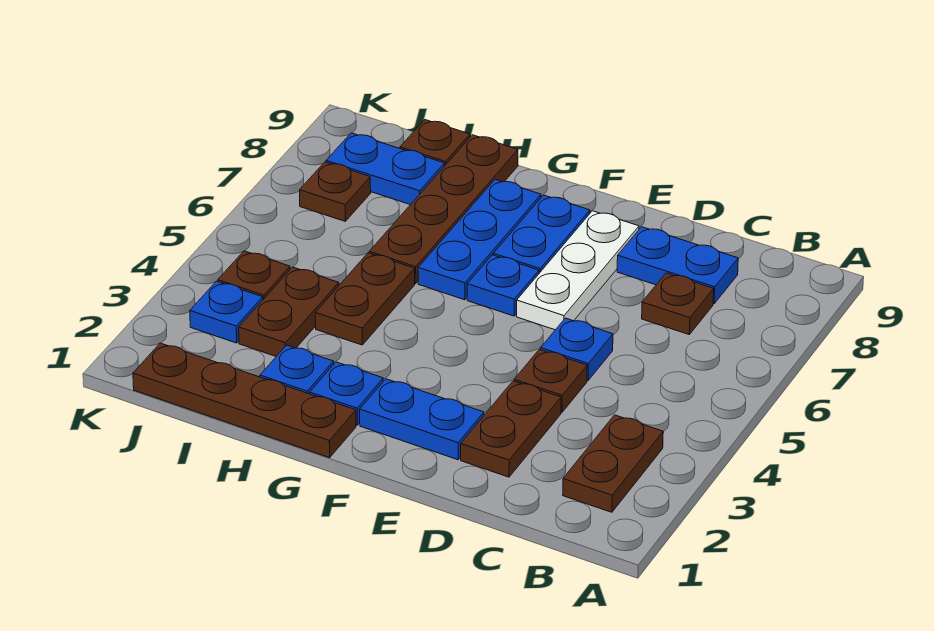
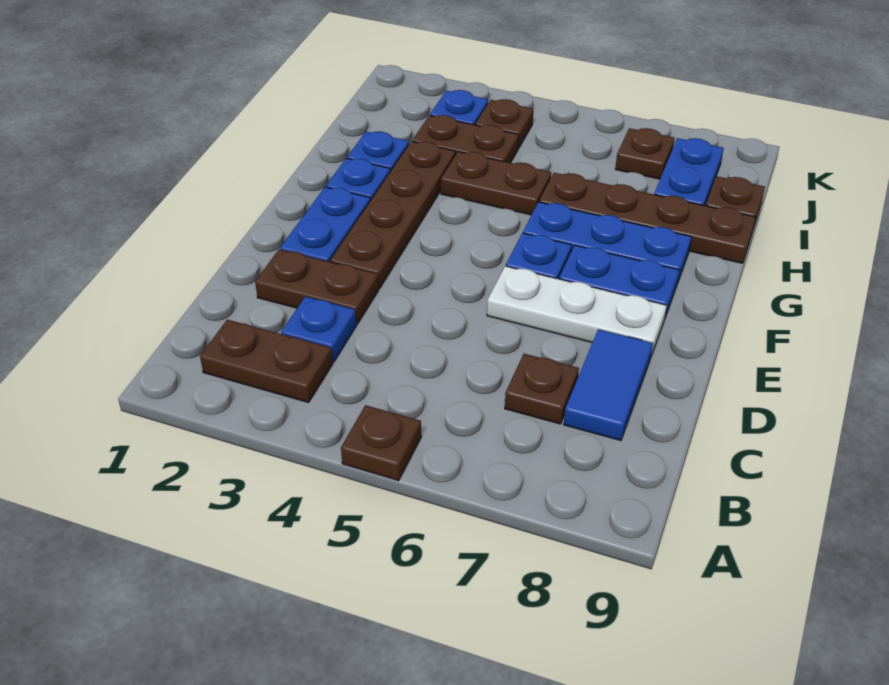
blue 1x2 plate [617,227,738,304] -> blue 1x2 tile [564,329,653,441]
brown 1x1 plate [514,349,587,412] -> brown 1x1 plate moved to [341,405,421,481]
blue 1x1 plate [541,318,613,380] -> blue 1x1 plate moved to [281,297,356,362]
brown 1x4 plate [133,343,356,458] -> brown 1x4 plate moved to [330,141,456,288]

